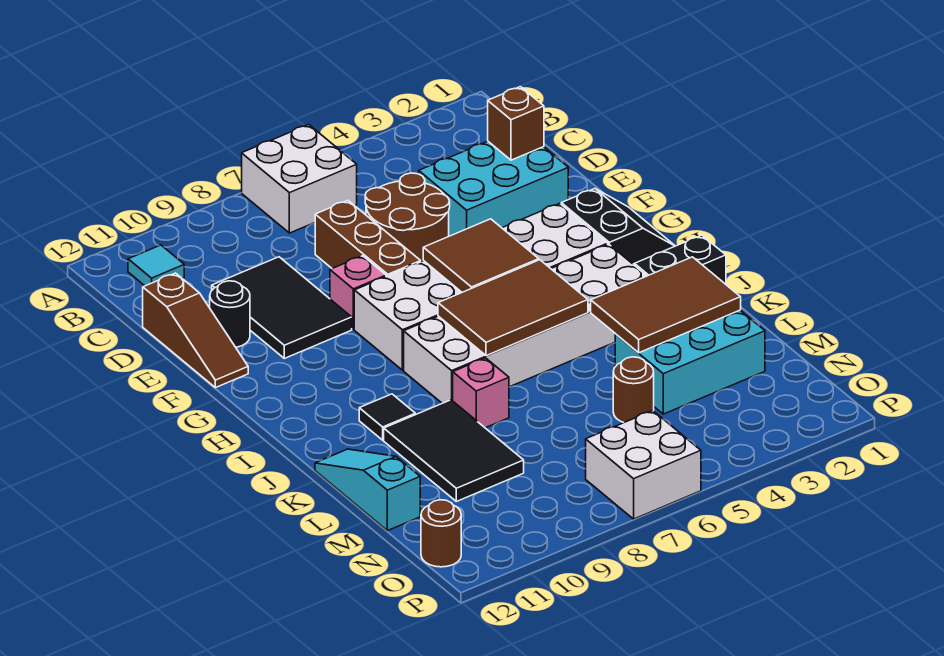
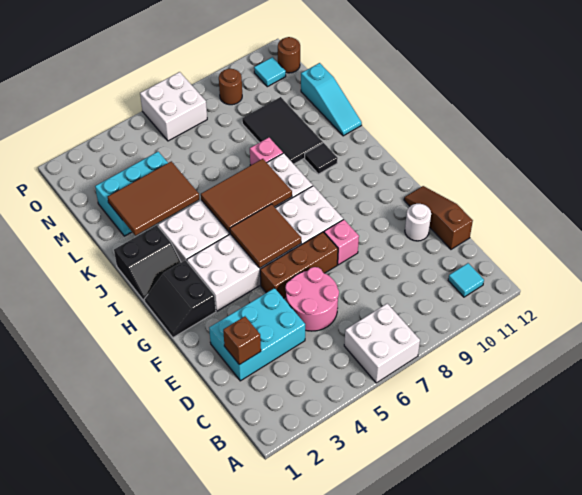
brown 2x2 round brick [365,173,450,262] -> pink 2x2 round brick [285,267,339,331]
brown 1x3 brick [315,201,421,276] -> brown 1x3 brick turned to [260,232,338,298]
black 2x3 tile [212,257,352,358] -> none
black 1x1 round brick [210,281,250,347] -> white 1x1 round brick [405,204,431,241]
brown 1x1 round brick [613,357,654,422] -> brown 1x1 round brick moved to [219,69,242,105]
none -> cyan 1x1 tile [254,57,286,87]

